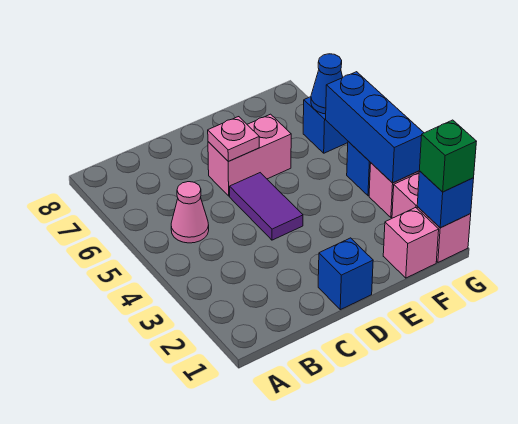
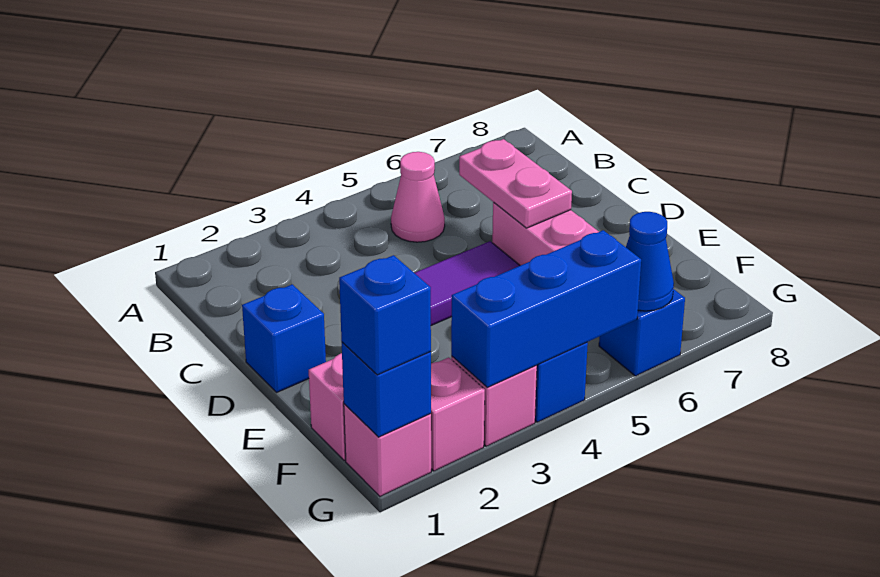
pink 1x1 plate [208,117,259,161] -> pink 1x2 plate [459,139,572,228]
green 1x1 brick [419,120,476,192] -> blue 1x1 brick [339,255,431,375]

